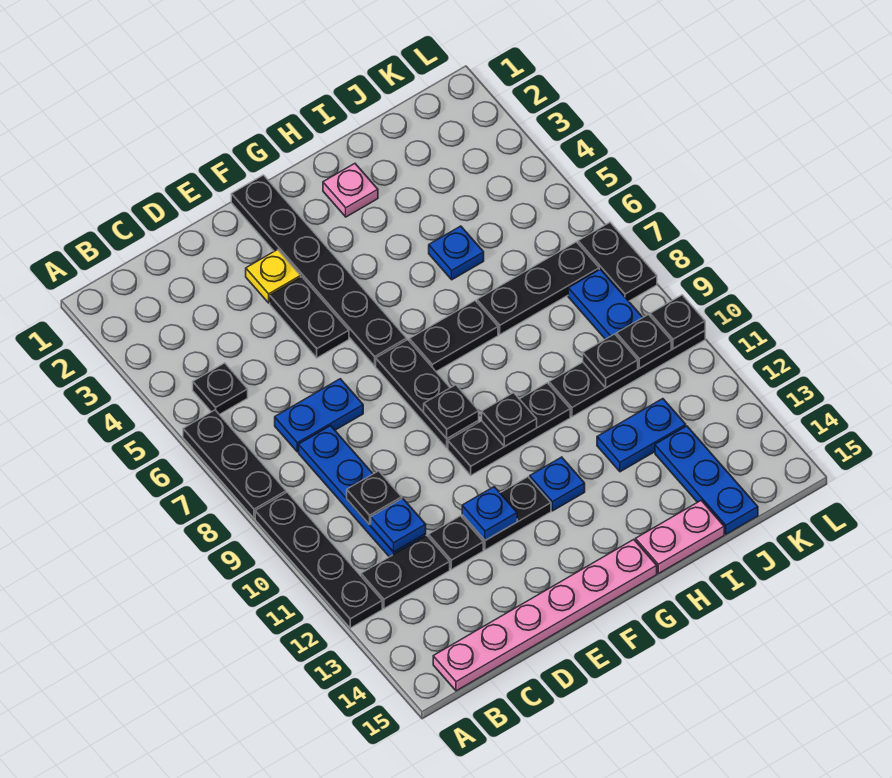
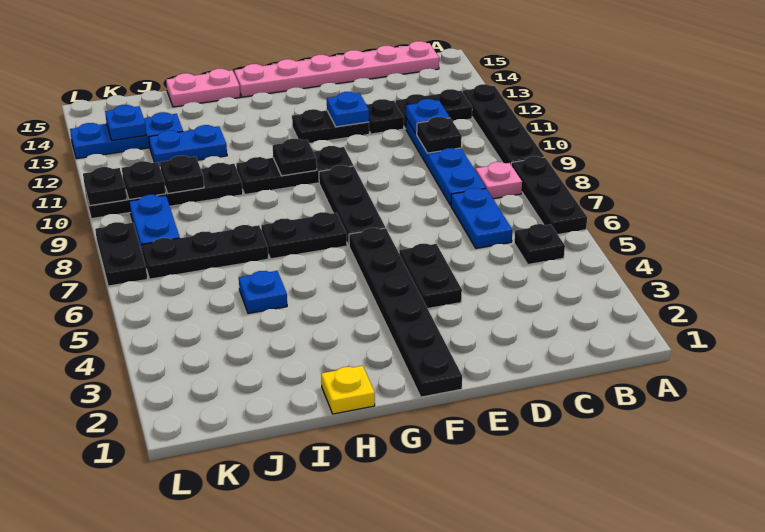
blue 1x2 plate [275,379,363,452] -> blue 1x2 plate turned to [451,188,512,248]
yellow 1x1 plate [246,250,301,303] -> yellow 1x1 plate moved to [321,366,375,414]
black 1x1 plate [424,385,479,438] -> none
blue 1x1 plate [530,457,585,511] -> blue 1x1 plate moved to [105,105,146,141]
pink 1x1 plate [323,164,378,217] -> pink 1x1 plate moved to [476,162,522,199]
blue 1x3 plate [655,426,758,534] -> blue 1x3 plate turned to [70,112,183,159]

